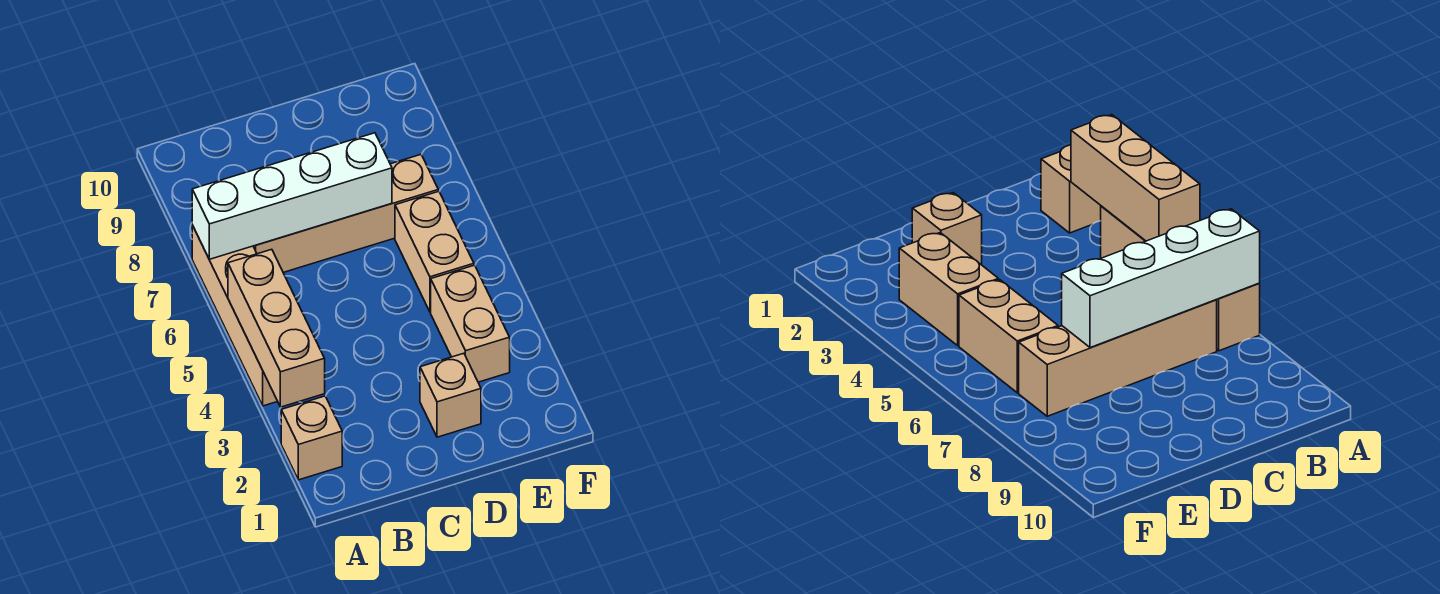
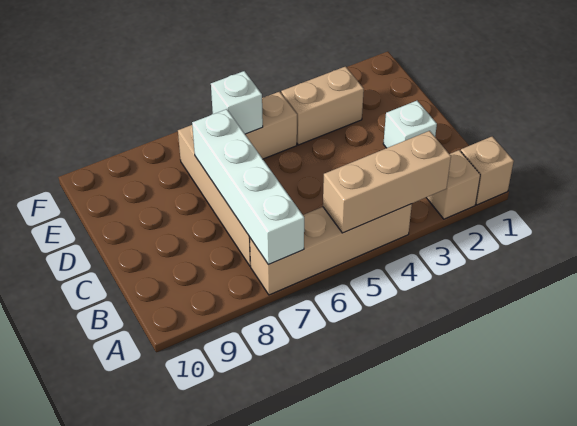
none -> white 1x1 brick [383,101,437,148]
tan 1x1 brick [420,353,481,437] -> tan 1x1 brick moved to [461,136,514,205]
none -> white 1x1 brick [211,71,263,134]

